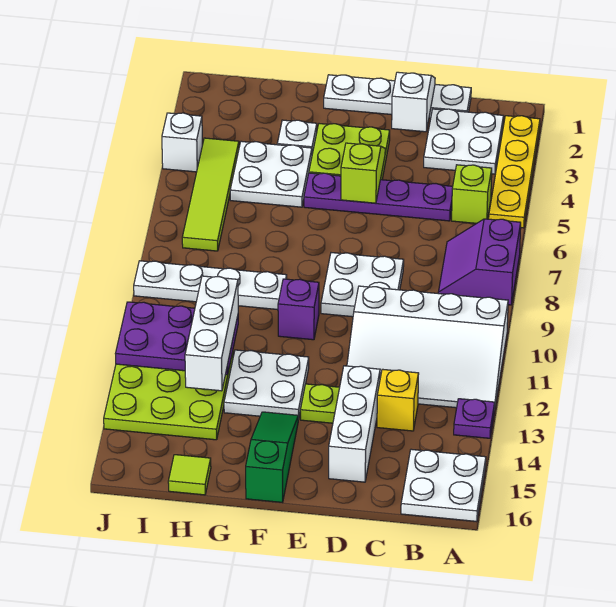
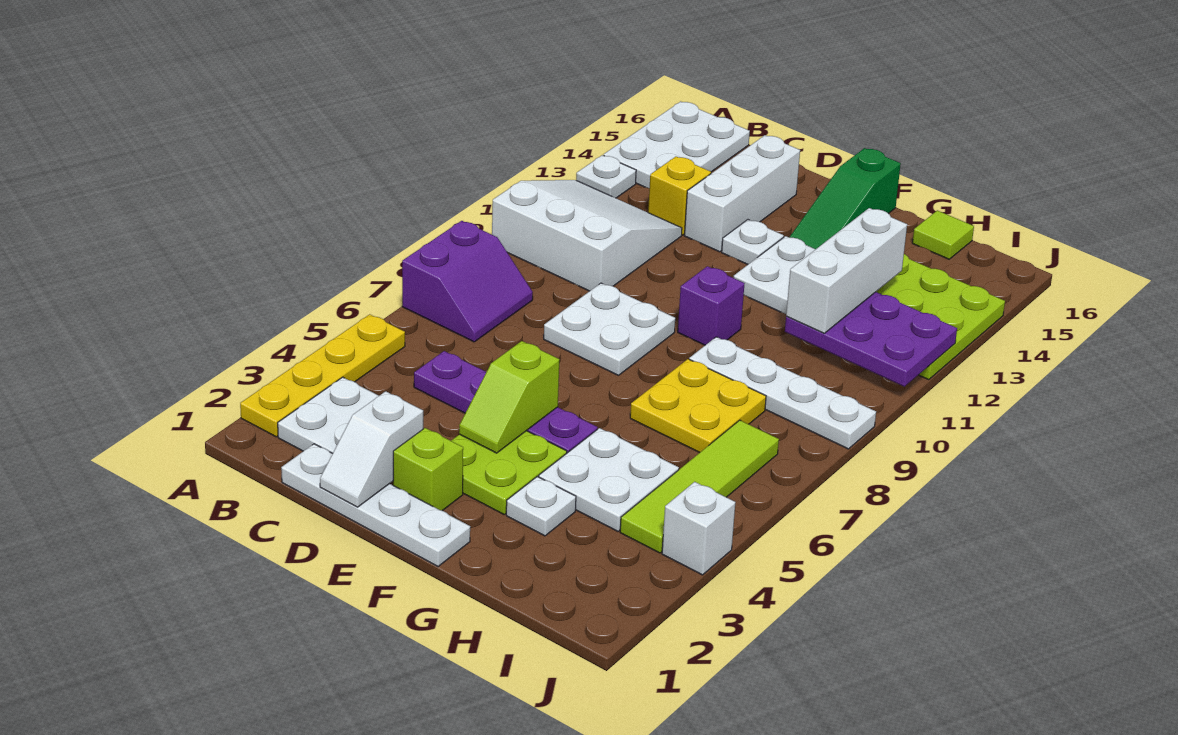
white 3x4 slope [347,286,508,411] -> white 3x3 slope [492,180,682,291]
purple 1x1 plate [454,399,495,438] -> white 1x1 plate [576,155,636,198]
white 2x2 plate [401,449,486,521] -> white 2x3 plate [604,101,750,188]
lime 1x1 brick [452,165,492,223] -> lime 1x1 brick moved to [393,428,463,511]
lime 1x1 plate [300,384,340,423] -> white 1x1 plate [722,220,784,264]
none -> yellow 2x2 plate [630,359,766,453]

